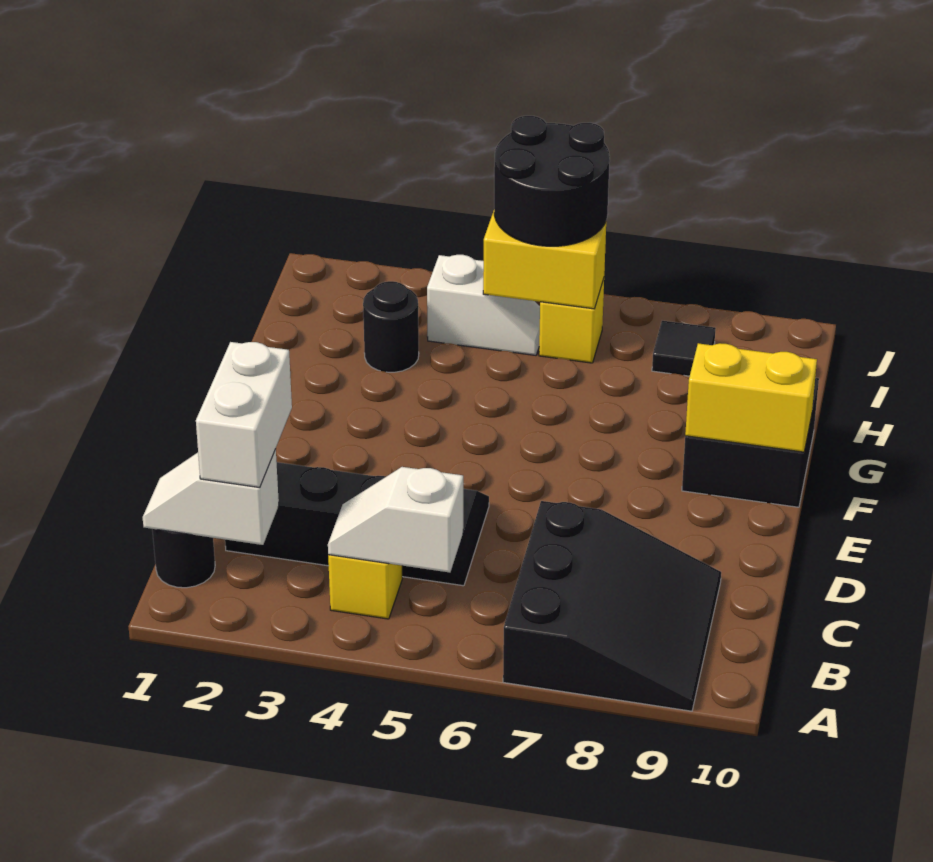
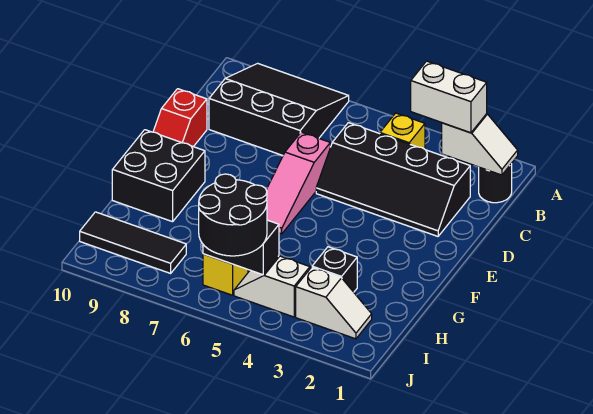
black 3x3 slope [503,501,721,711] -> black 3x3 slope turned to [209,63,349,155]
white 1x2 brick [196,342,292,488] -> white 1x2 brick turned to [411,61,487,133]
white 1x2 slope [328,467,463,573] -> white 1x2 slope moved to [296,267,372,339]
none -> pink 1x3 slope [266,132,330,234]
none -> red 1x2 slope [153,89,207,147]
yellow 1x2 brick [685,343,817,452] -> none
black 1x1 round brick [363,281,419,372] -> black 1x1 brick [312,247,357,292]
yellow 1x2 brick [483,211,606,309] -> black 1x2 brick [203,220,279,275]
black 1x1 tile [652,321,716,376] -> black 1x3 tile [80,212,186,273]

